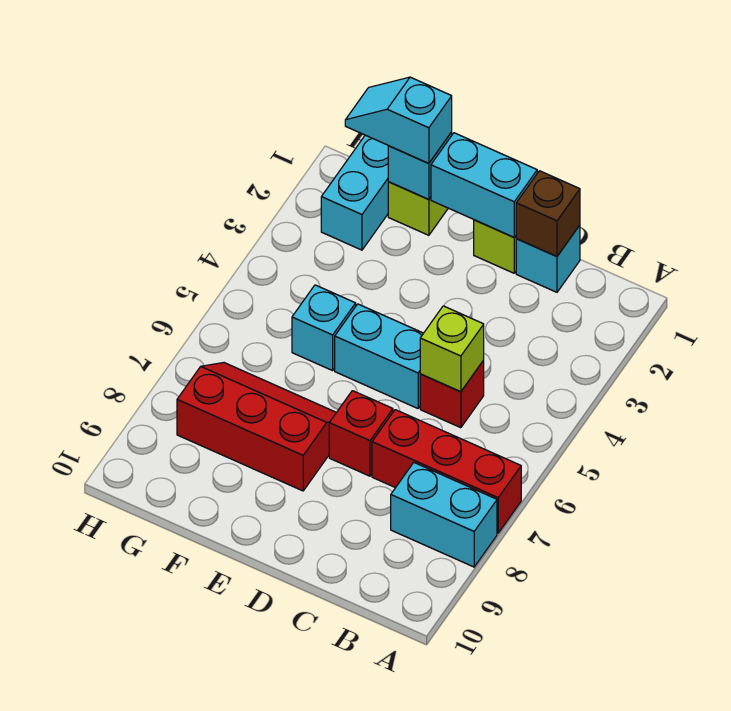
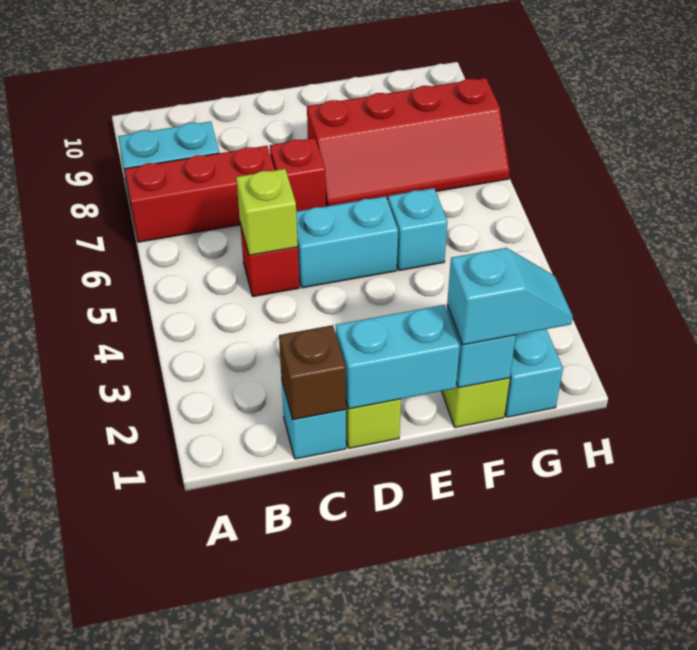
red 2x3 slope [177,363,336,491] -> red 2x4 slope [307,78,510,206]

